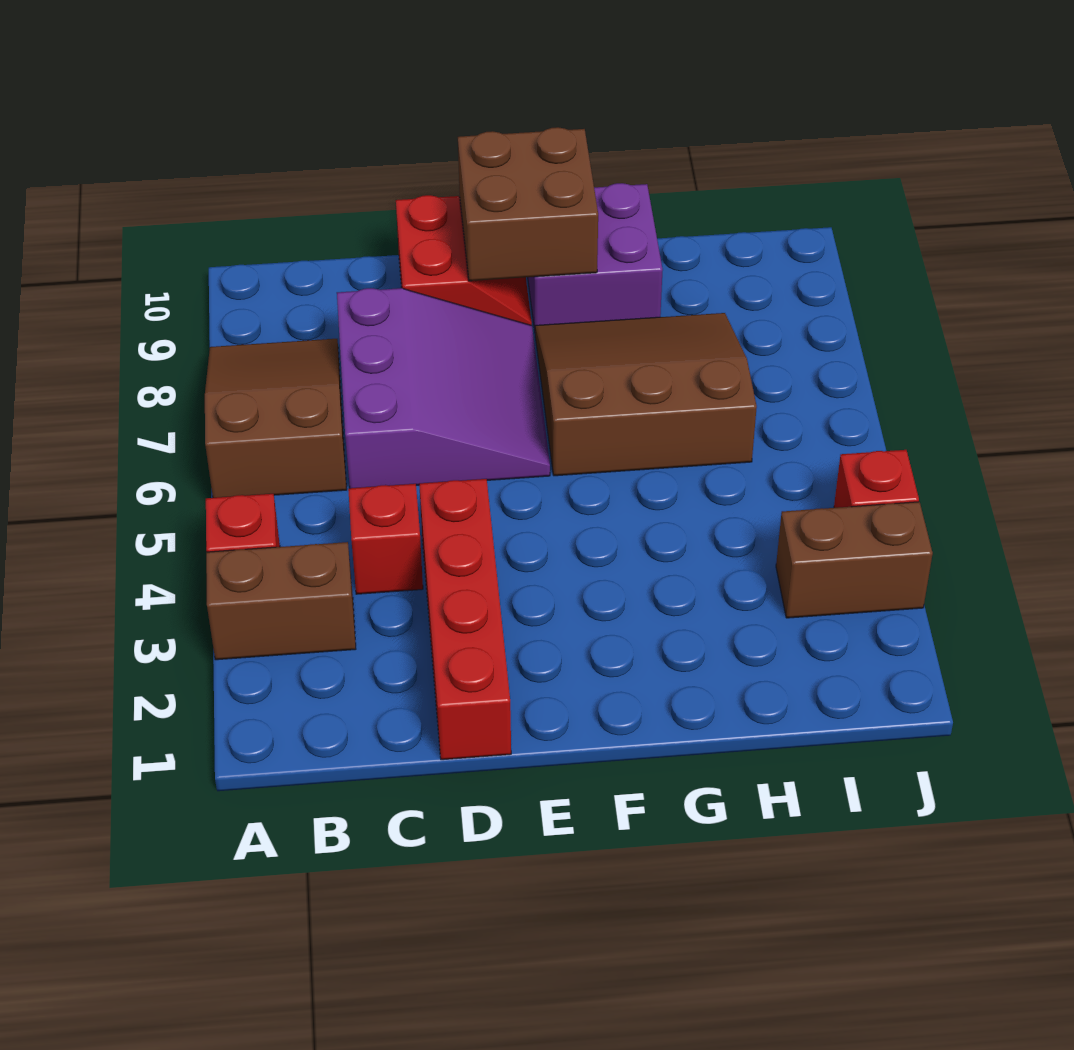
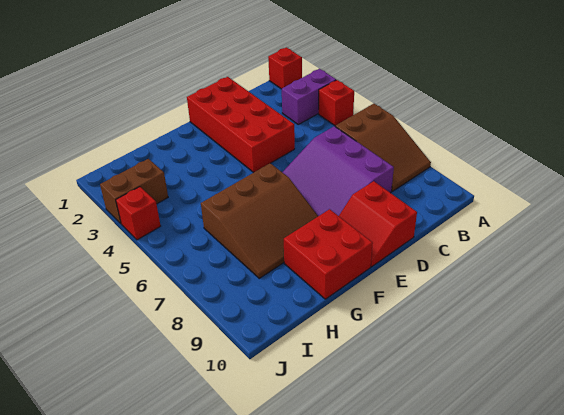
brown 1x2 brick [206,542,356,660] -> purple 1x2 brick [282,69,336,124]
red 1x1 brick [348,484,423,594] -> red 1x1 brick moved to [268,47,302,89]
red 1x4 brick [419,479,511,760] -> red 2x4 brick [187,77,295,173]
brown 2x2 brick [458,127,598,281] -> none
purple 2x2 brick [528,183,663,330] -> red 2x2 brick [284,209,373,299]

